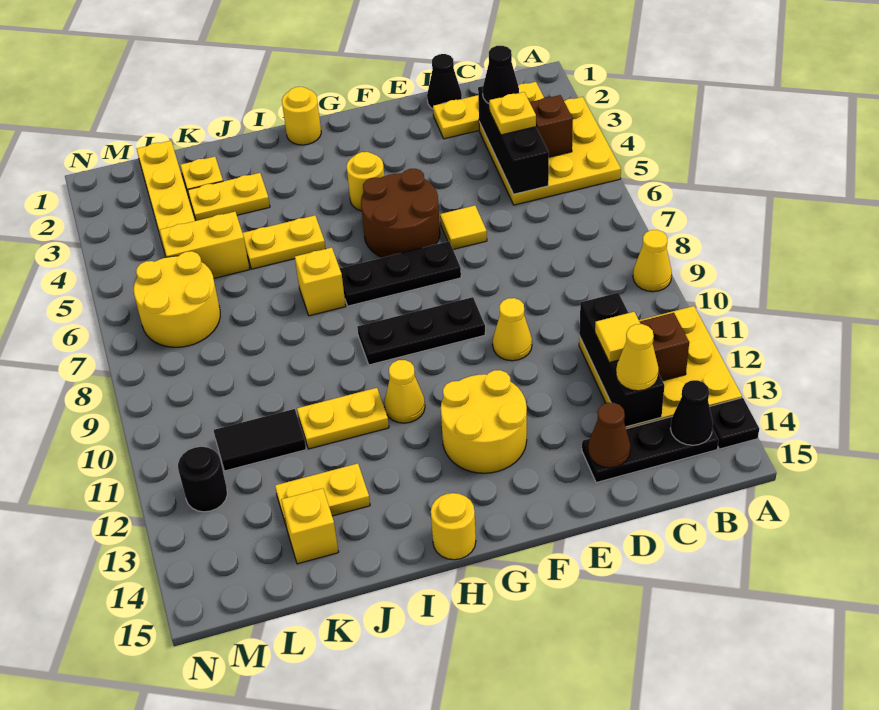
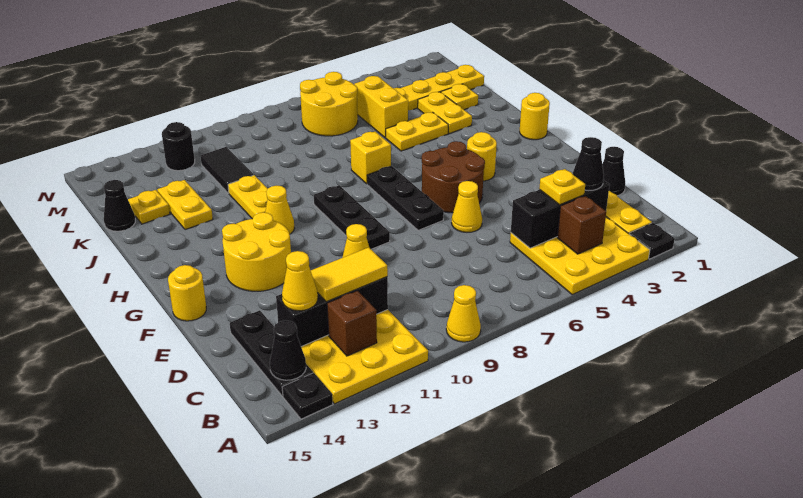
none -> black 1x1 plate [630,223,675,259]
yellow 1x1 tile [595,312,640,362] -> yellow 1x2 tile [311,247,388,302]
brown 1x1 cone [588,403,630,468] -> none
yellow 1x1 tile [440,206,487,249] -> yellow 1x1 cone [452,181,482,233]
yellow 1x1 round brick [431,493,476,560] -> yellow 1x1 round brick moved to [168,265,206,321]
yellow 1x2 plate [243,215,326,269] -> yellow 1x2 plate turned to [386,112,448,151]
yellow 1x1 brick [281,488,339,564] -> yellow 1x1 plate [128,190,170,224]
none -> black 1x1 cone [104,180,135,231]

